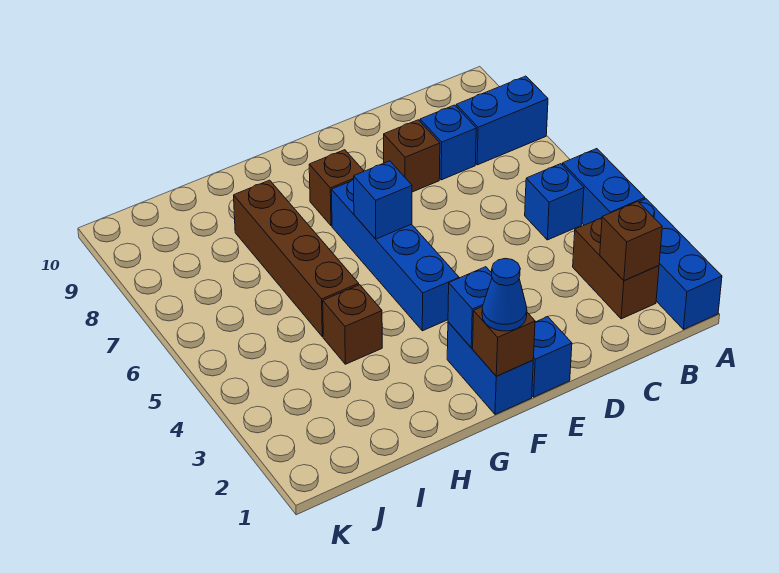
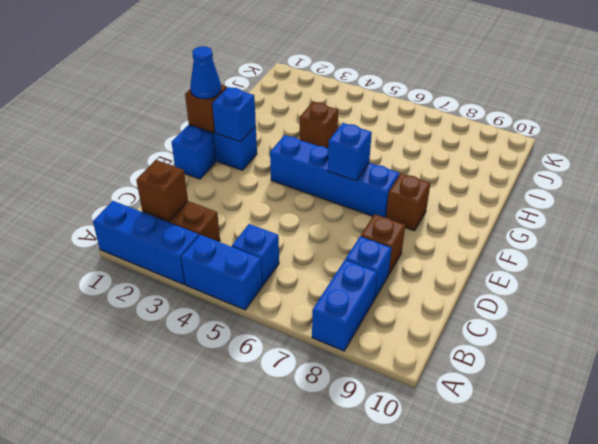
brown 1x4 brick [234,180,359,337] -> none

